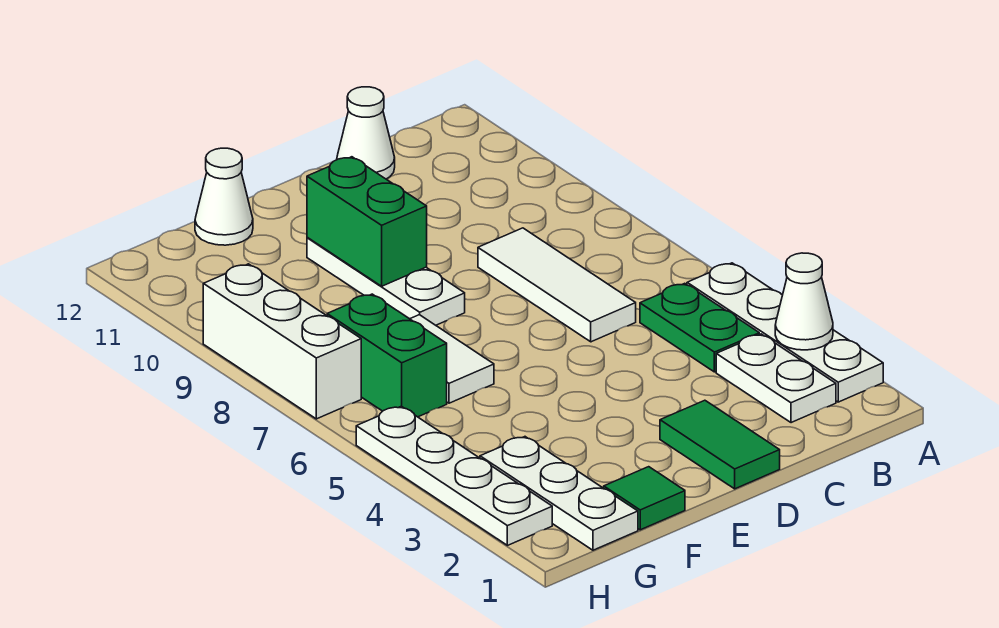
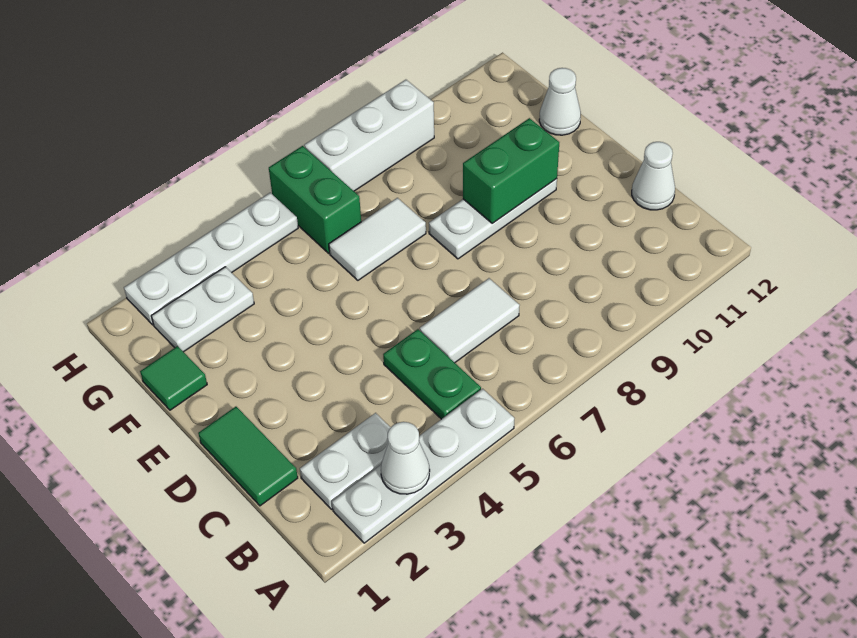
green 1x2 plate [640,283,759,372] -> green 1x2 plate turned to [383,329,481,419]
white 1x3 tile [478,228,636,342] -> white 1x2 tile [420,278,520,363]
green 1x2 tile [660,400,780,489] -> green 1x2 tile turned to [198,407,298,506]
white 1x3 plate [480,437,638,550] -> white 1x2 plate [151,267,254,352]
green 1x2 brick [327,294,447,417] -> green 1x2 brick turned to [269,146,361,253]

